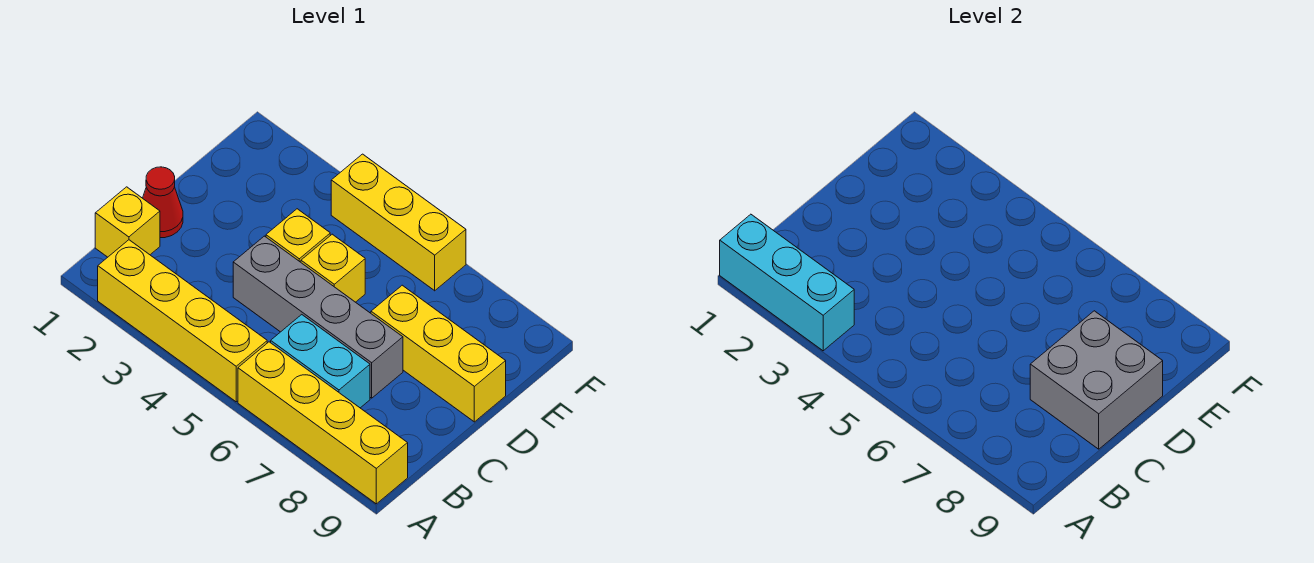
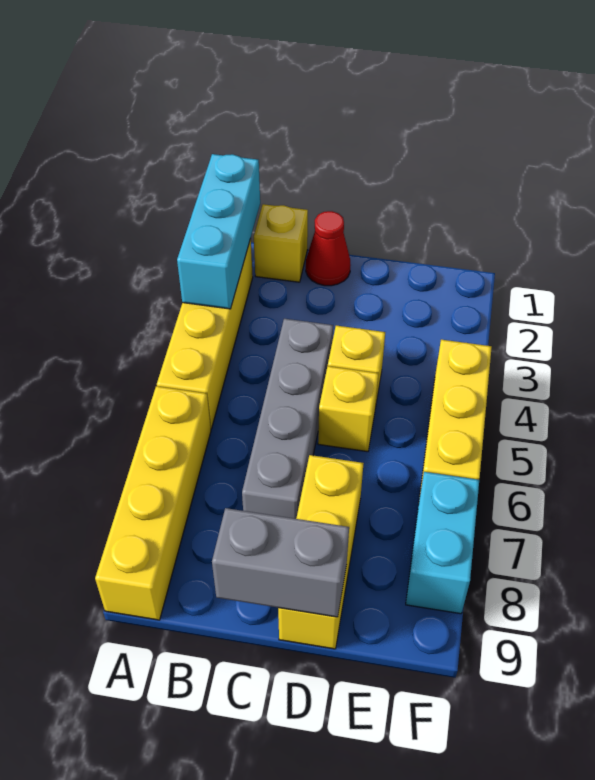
cyan 1x2 brick [271,315,370,408] -> cyan 1x2 brick moved to [406,472,479,614]
grey 2x2 brick [1030,311,1163,449] -> grey 1x2 brick [212,508,349,617]

